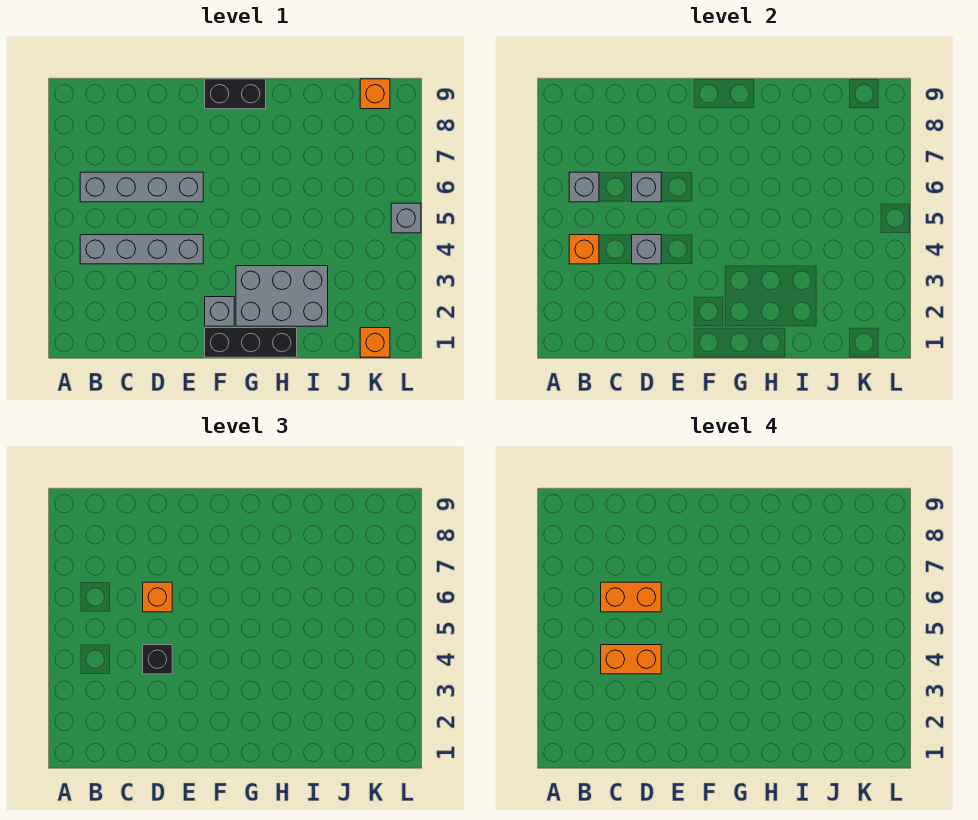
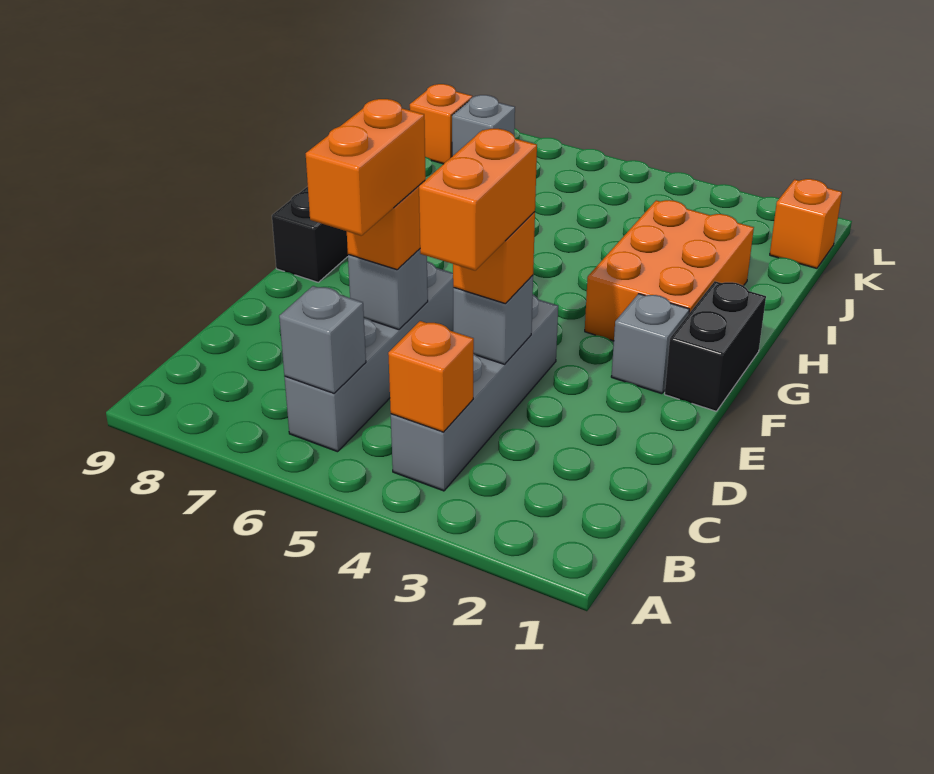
black 1x1 brick [143,645,172,674] -> orange 1x1 brick [453,212,535,304]
black 1x3 brick [205,328,297,357] -> black 1x2 brick [665,281,766,411]
grey 2x3 brick [236,266,328,326] -> orange 2x3 brick [585,200,754,341]
grey 1x1 brick [391,203,421,233] -> grey 1x1 brick moved to [452,95,515,156]

